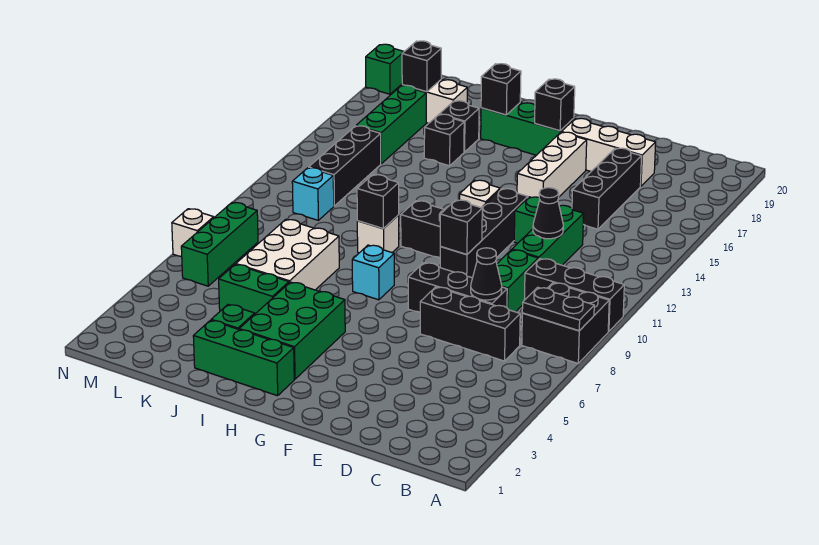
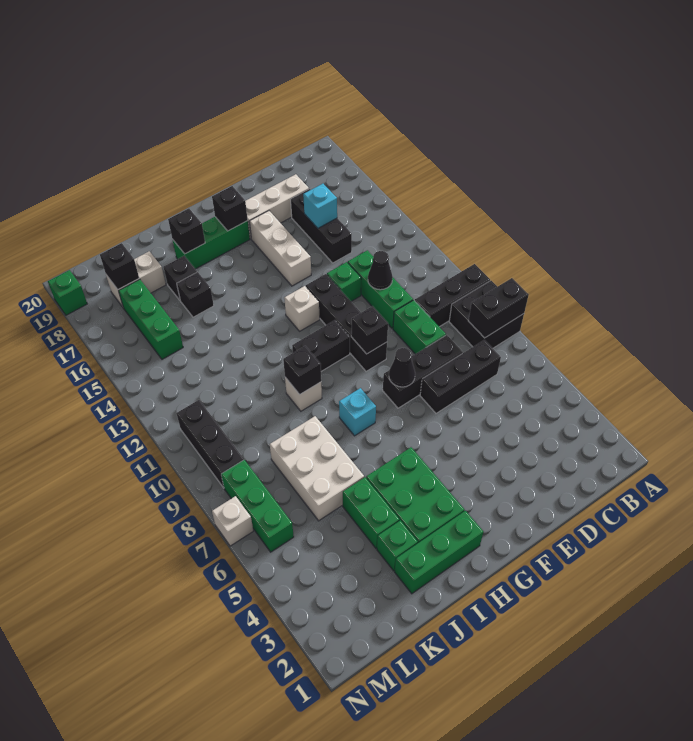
black 1x2 plate [522,287,594,331] -> black 1x2 brick [469,278,529,338]
black 1x1 cone [471,248,502,300] -> black 1x1 cone moved to [389,348,415,387]
green 1x2 brick [219,264,289,314] -> green 1x2 brick turned to [343,477,400,548]
cyan 1x1 brick [292,168,334,220] -> cyan 1x1 brick moved to [303,184,337,228]
black 1x3 brick [309,126,381,206] -> black 1x3 brick moved to [176,400,244,488]

